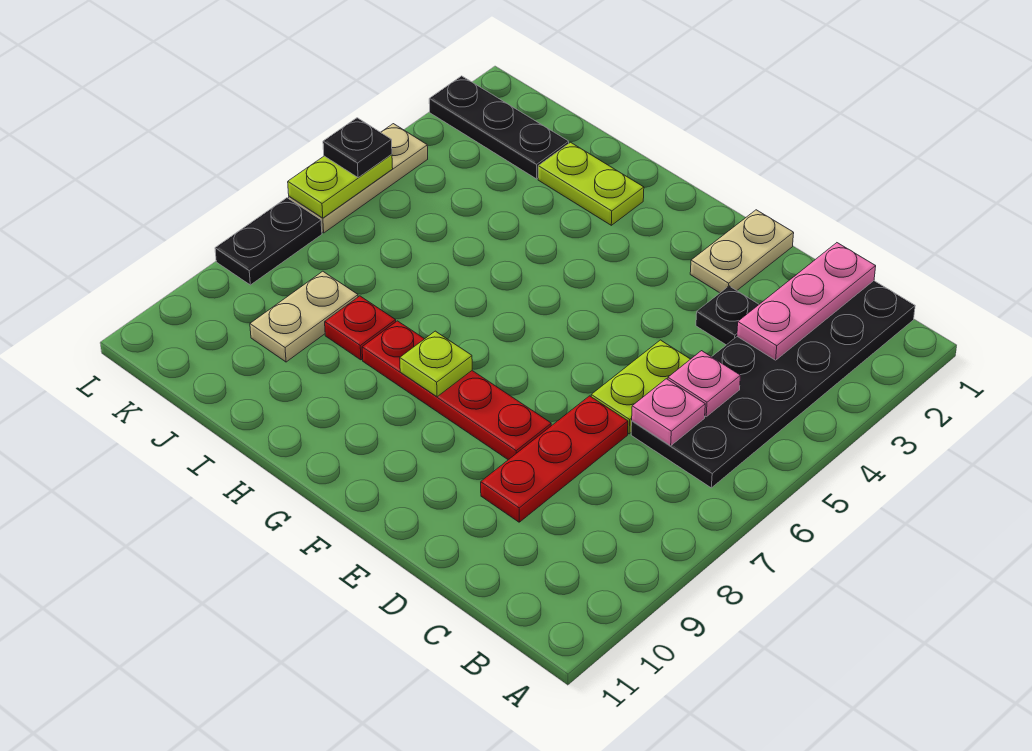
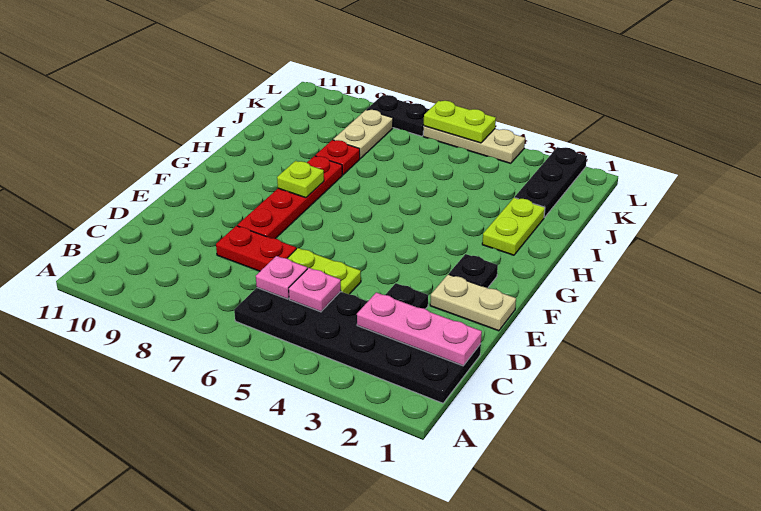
red 1x3 plate [481,396,628,522] -> red 1x2 plate [216,226,296,271]
tan 1x2 plate [250,271,358,362] -> tan 1x2 plate turned to [333,110,393,159]
black 1x1 plate [323,118,392,178] -> black 1x1 plate moved to [449,254,498,288]

